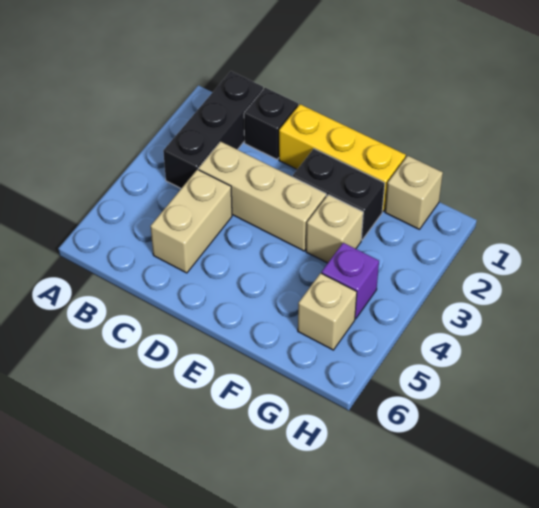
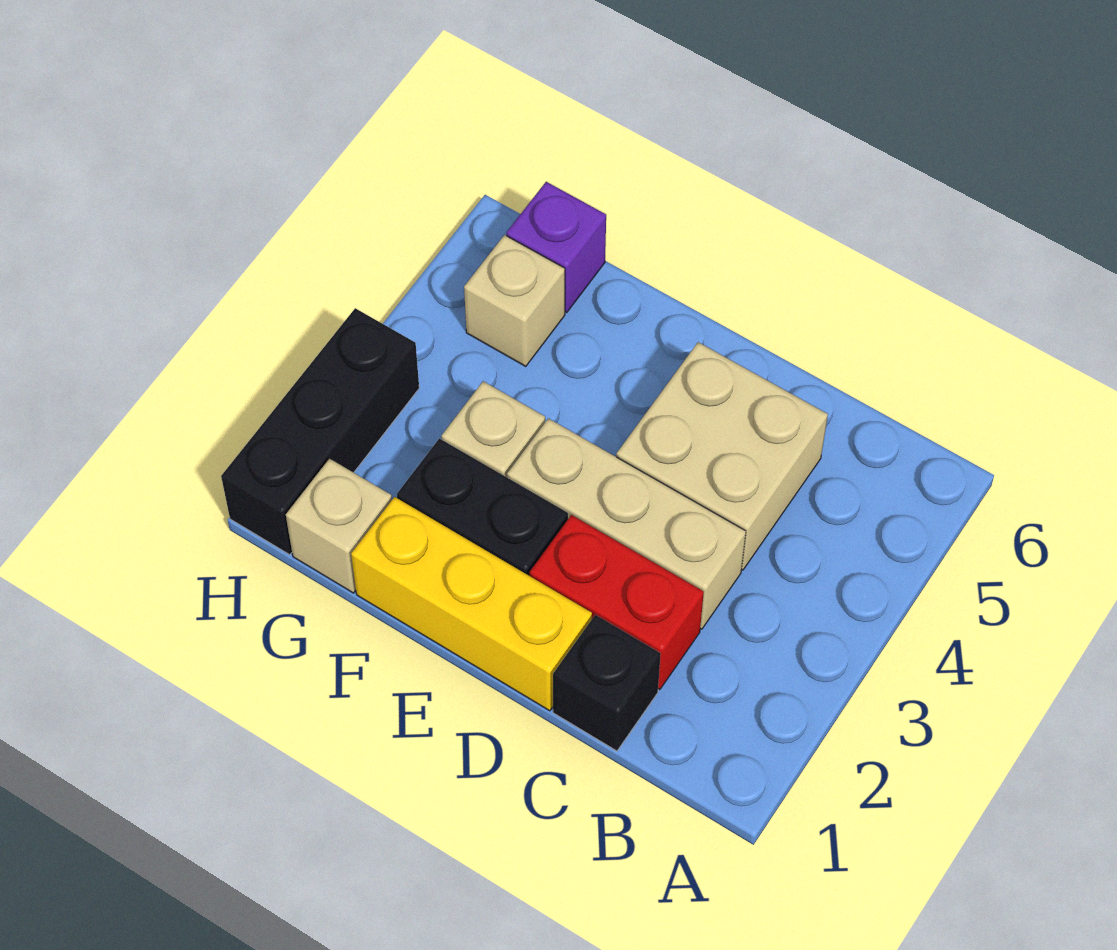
black 1x3 brick [163,71,263,188] -> black 1x3 brick moved to [221,308,419,555]
none -> red 1x2 brick [530,515,704,690]
tan 1x2 brick [151,169,232,273] -> tan 2x2 brick [616,342,828,570]
purple 1x1 brick [322,243,379,319] -> purple 1x1 brick moved to [506,182,606,312]

